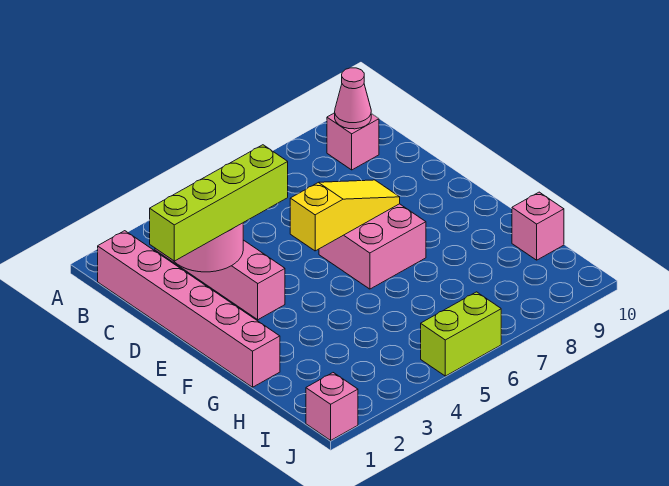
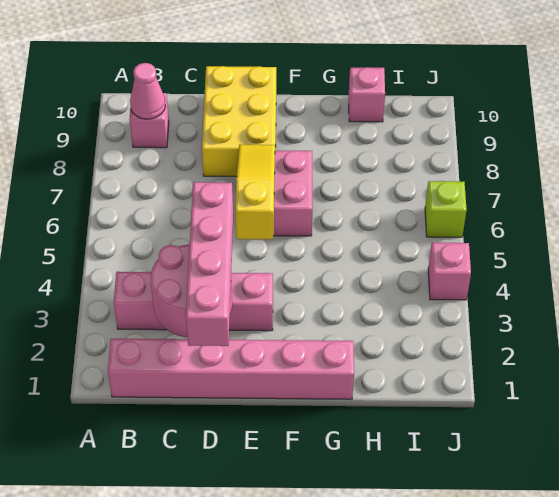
lime 1x4 brick [150,145,288,261] -> pink 1x4 brick [186,182,233,346]
none -> yellow 2x3 brick [202,66,276,177]
pink 1x1 brick [306,373,358,440] -> pink 1x1 brick moved to [428,243,471,300]
lime 1x2 brick [421,292,501,376] -> lime 1x1 brick [425,181,467,237]

